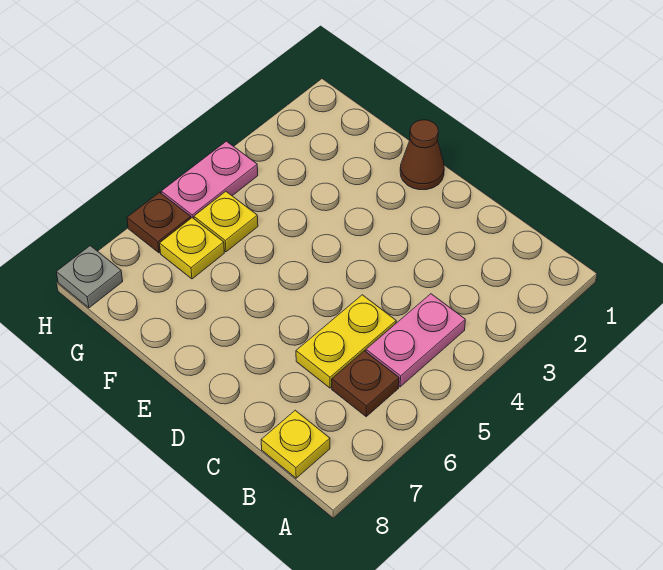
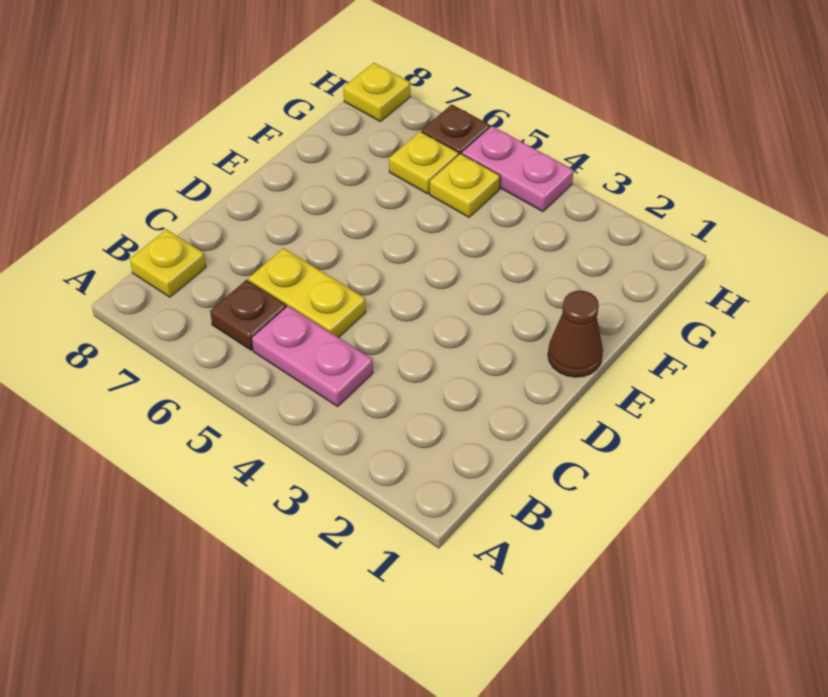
grey 1x1 plate [56,246,123,308] -> yellow 1x1 plate [343,63,410,121]

